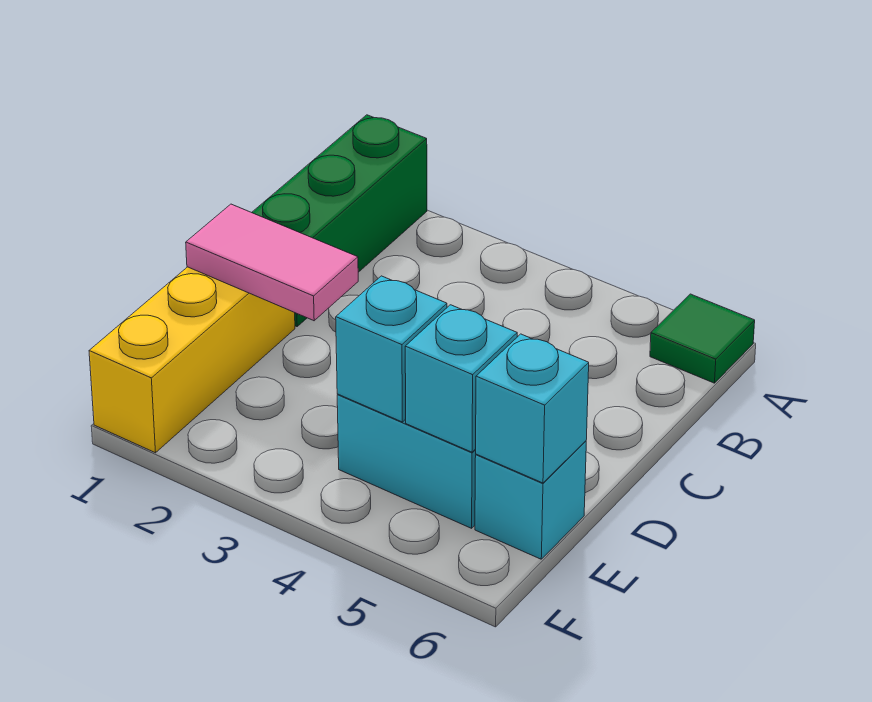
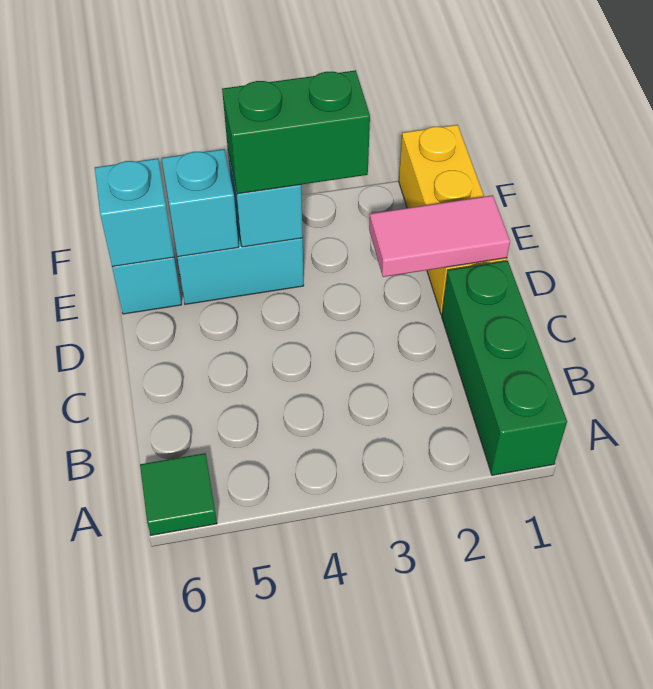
none -> green 1x2 brick [222,70,370,194]

